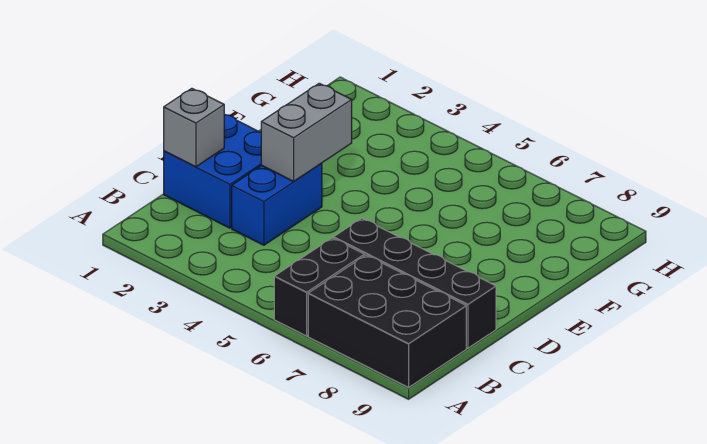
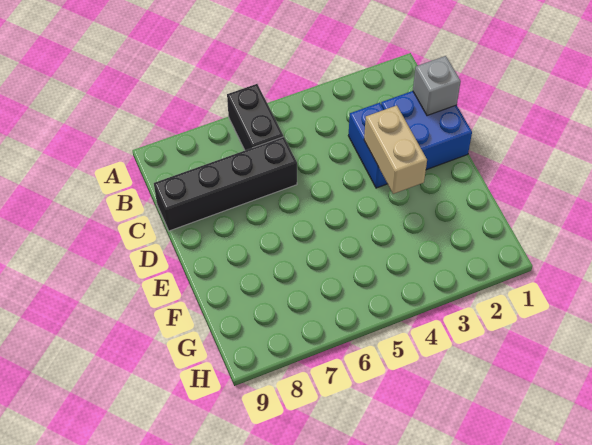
black 2x3 brick [308,255,466,388] -> none
grey 1x2 brick [261,83,352,181] -> tan 1x2 brick [364,105,427,194]

